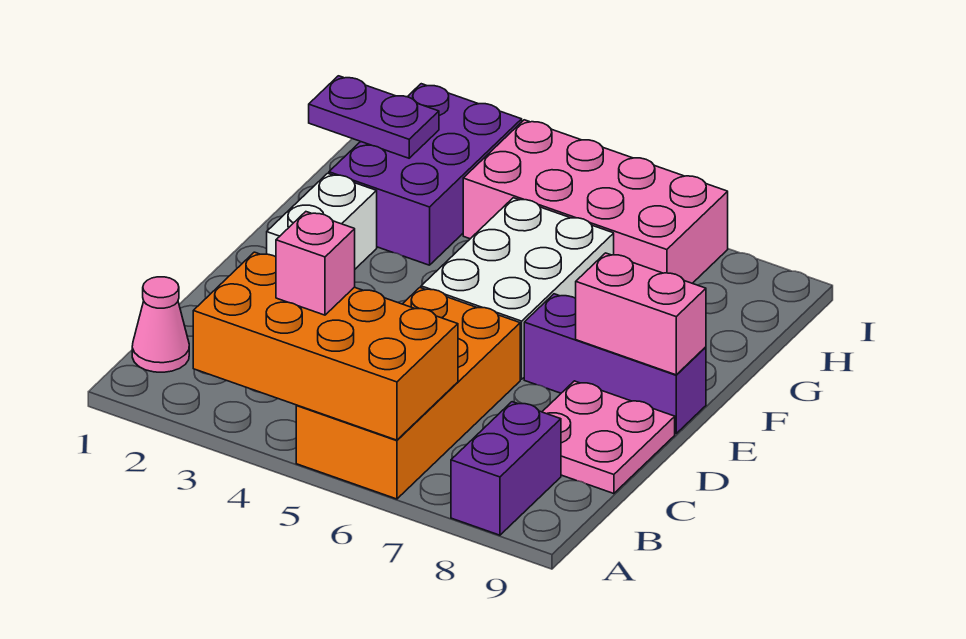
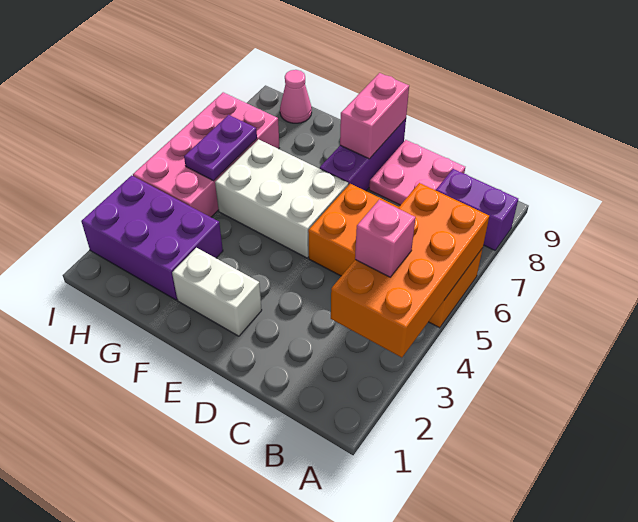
pink 1x1 cone [132,277,189,372] -> pink 1x1 cone moved to [280,70,312,123]
purple 1x2 plate [309,76,439,158] -> purple 1x2 plate moved to [184,115,257,181]

